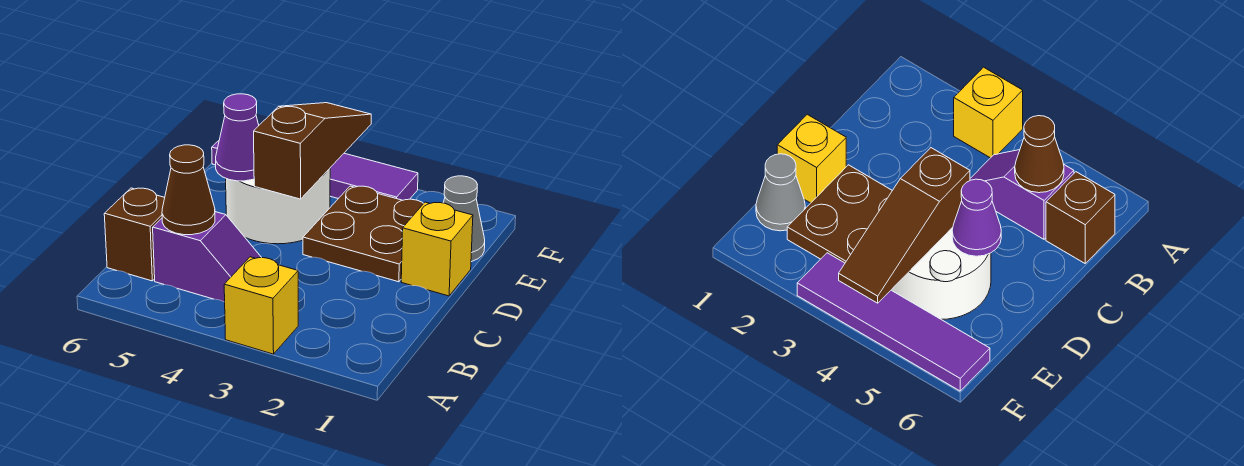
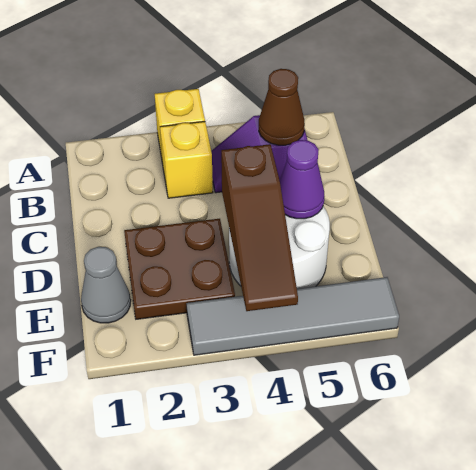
brown 1x1 brick [104,188,165,281] -> none
yellow 1x1 brick [401,202,473,296] -> yellow 1x1 brick moved to [160,122,213,198]
purple 1x4 tile [212,141,418,200] -> grey 1x4 tile [186,277,399,355]

